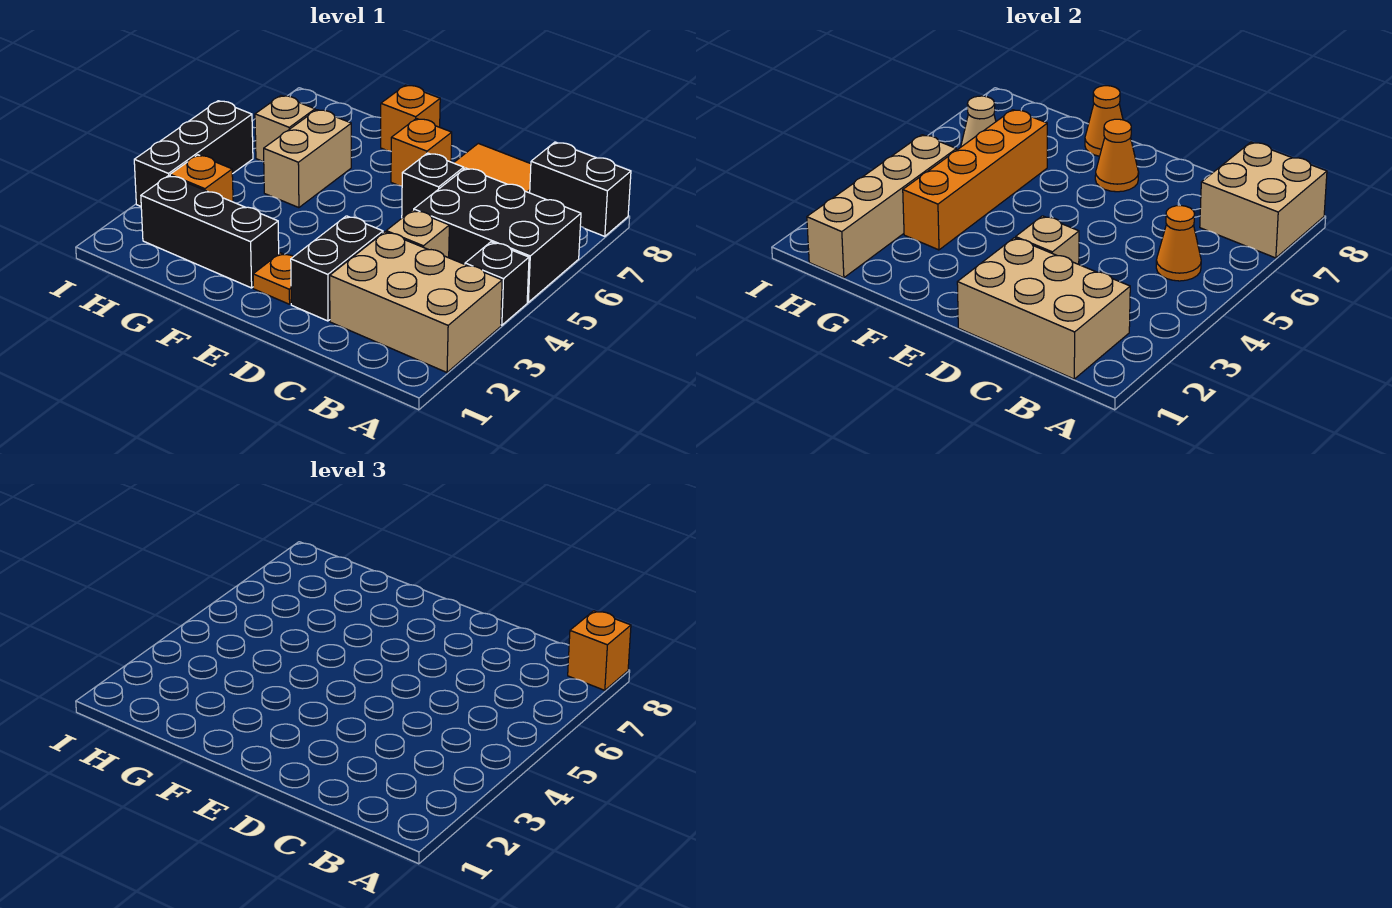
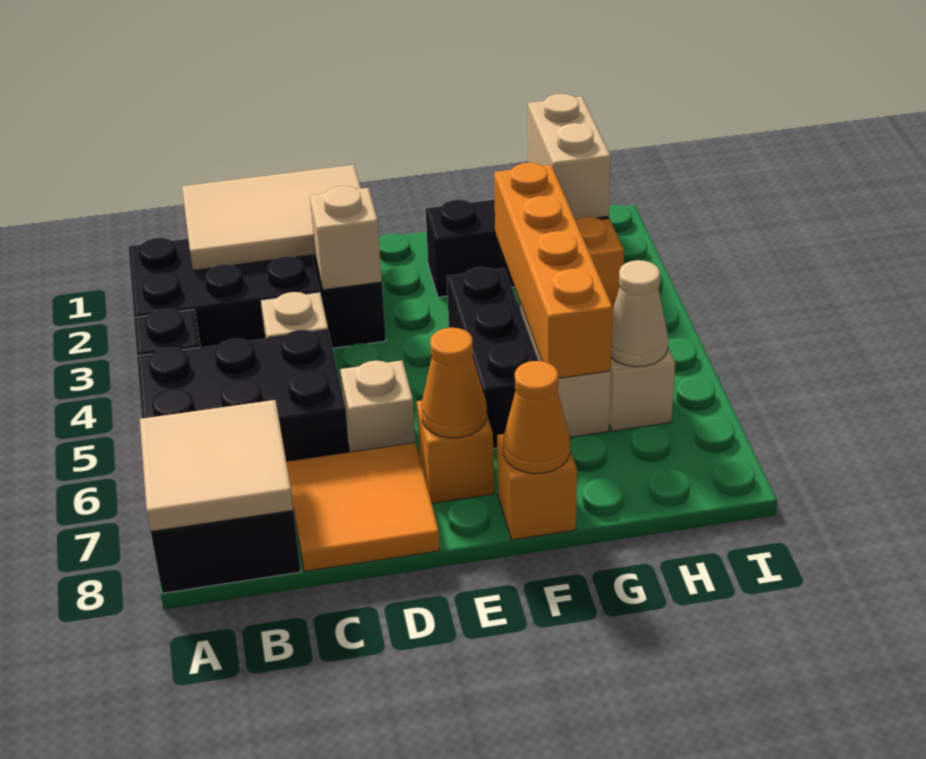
tan 2x3 brick [330,232,502,372] -> black 2x3 brick [129,238,320,347]
tan 2x2 brick [1200,142,1327,258] -> tan 2x2 tile [140,400,293,531]
orange 1x1 brick [568,611,631,690] -> none
tan 2x3 brick [957,238,1130,379] -> tan 2x3 tile [182,165,361,270]
orange 1x1 cone [1156,206,1201,281] -> none
black 1x1 brick [402,153,464,218] -> tan 1x1 brick [340,361,415,452]
orange 1x1 plate [253,253,294,304] -> none
tan 1x4 brick [807,135,956,278] -> tan 1x2 brick [528,94,611,220]
black 1x3 brick [134,101,253,206] -> black 1x3 brick moved to [447,267,538,449]

